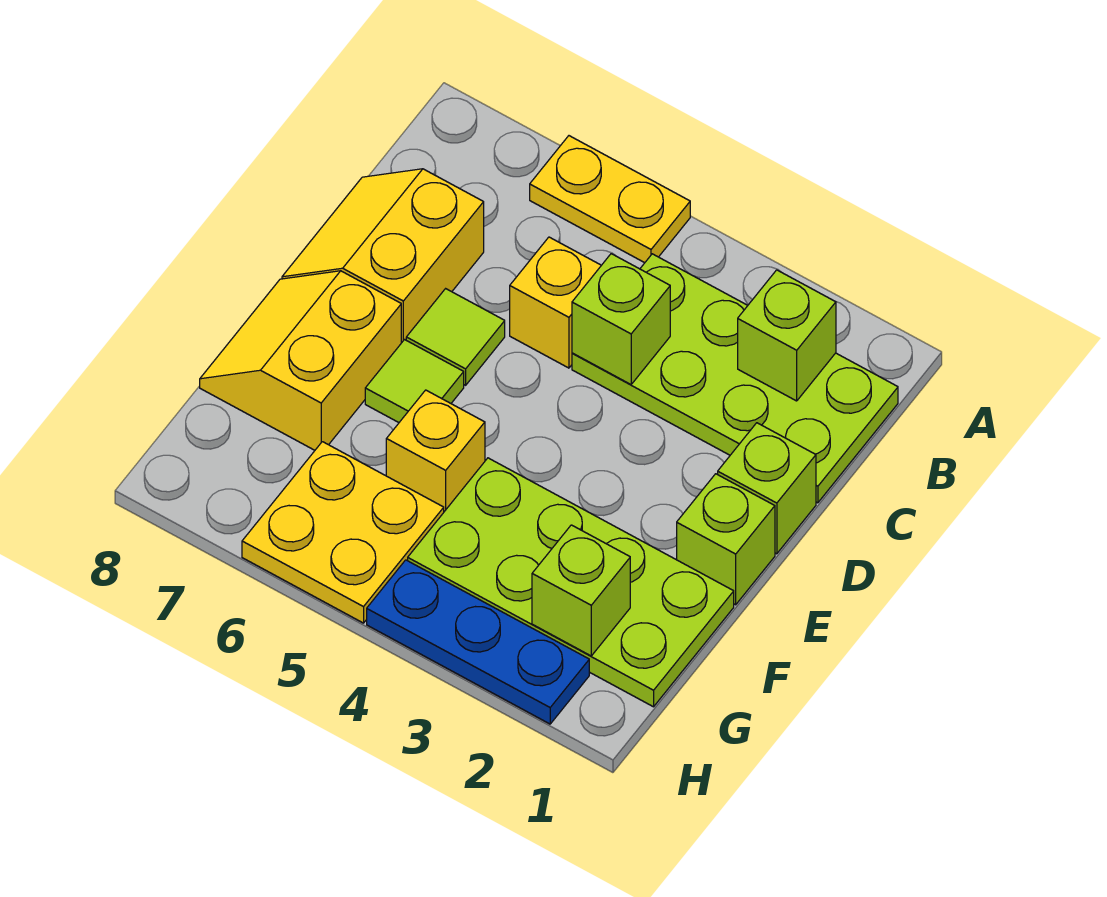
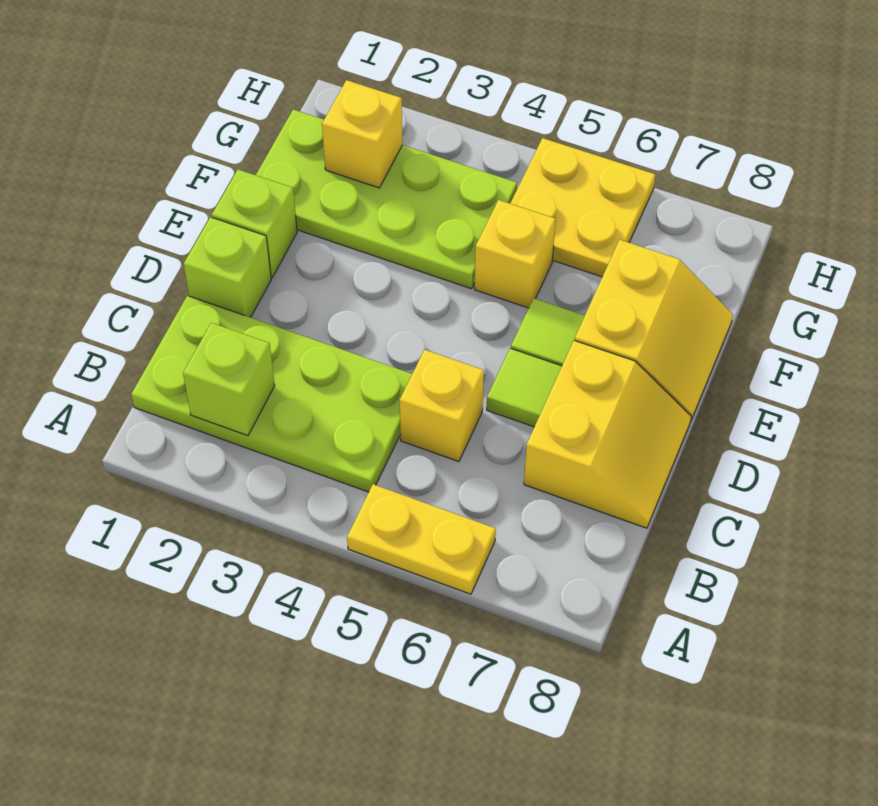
lime 1x1 brick [572,254,670,384] -> none
lime 1x1 brick [532,525,630,656] -> yellow 1x1 brick [322,80,403,188]
blue 1x3 plate [367,560,589,724] -> none

